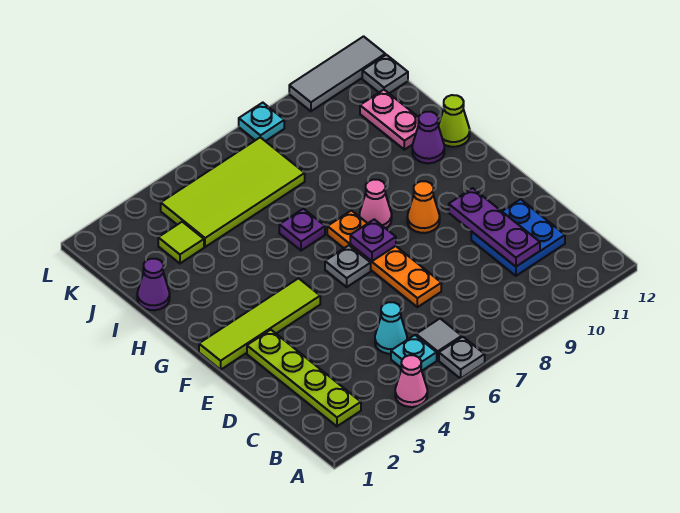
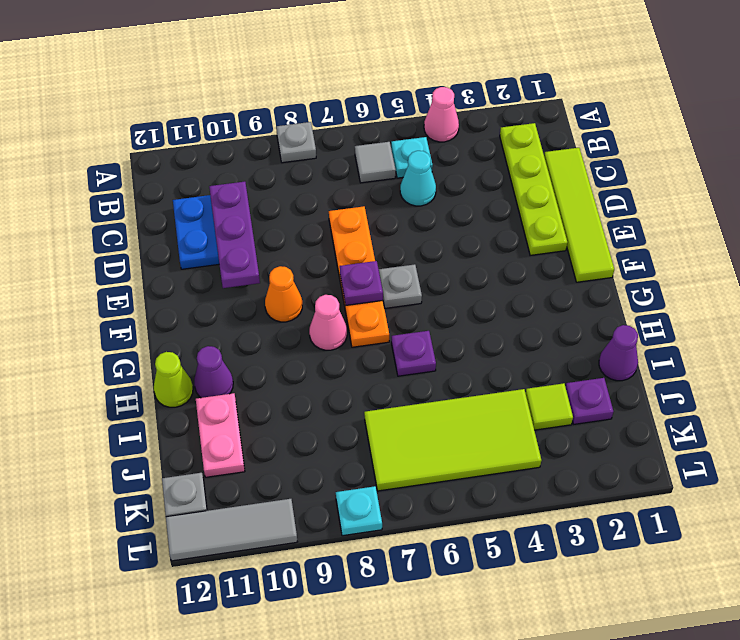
grey 1x1 plate [439,337,485,378] -> grey 1x1 plate moved to [276,122,316,163]
lime 1x4 tile [199,278,320,370] -> lime 1x4 tile turned to [544,148,614,282]
none -> purple 1x1 plate [566,378,613,424]

